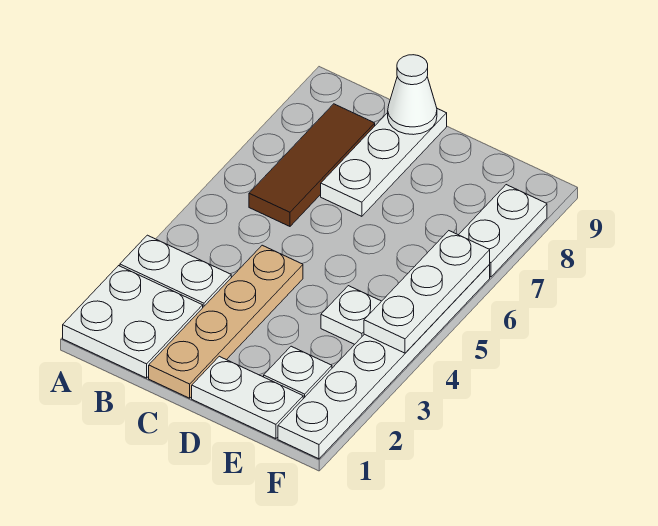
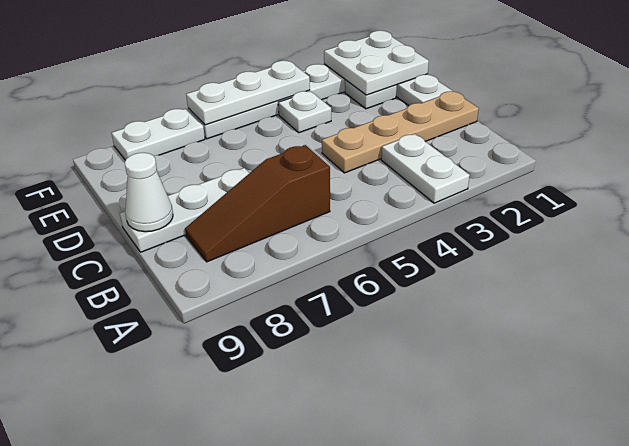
white 2x2 plate [63,266,203,378] -> white 2x2 plate moved to [324,31,429,95]
brown 1x3 tile [249,104,375,226] -> brown 1x3 slope [185,145,330,262]

